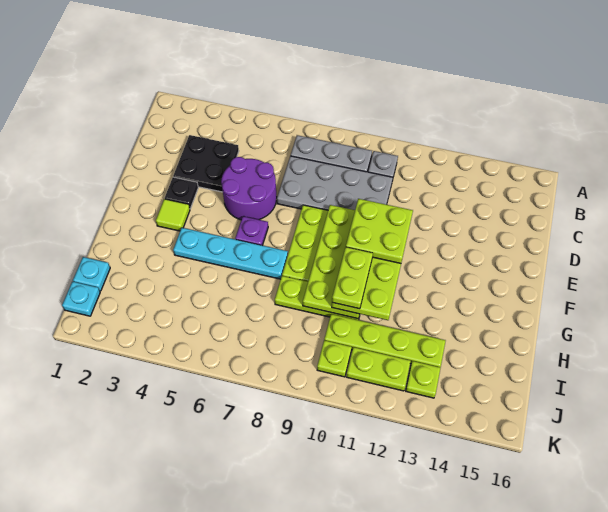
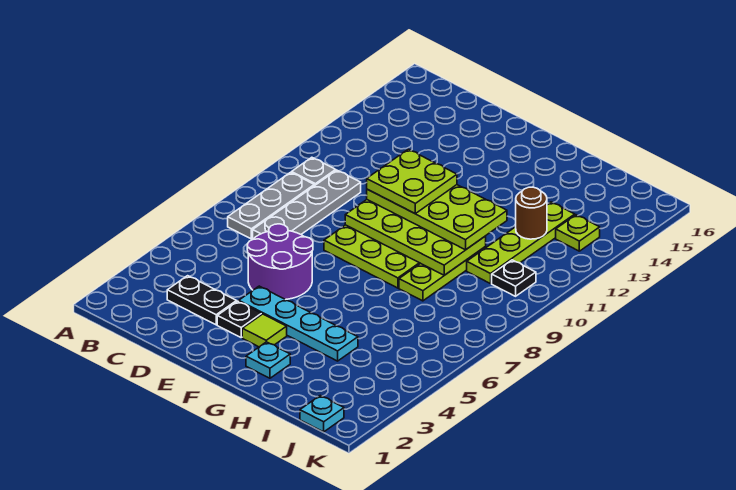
black 2x2 plate [173,135,239,192] -> black 1x2 plate [167,276,237,325]
grey 2x4 plate [277,156,393,210] -> grey 1x4 plate [253,170,361,239]
purple 1x1 plate [235,216,268,245] -> none
cyan 1x4 plate [173,228,288,279] -> cyan 1x4 plate turned to [239,286,358,361]
lime 1x2 plate [332,247,373,309] -> none
cyan 1x1 plate [73,257,110,291] -> cyan 1x1 plate moved to [246,342,290,378]
none -> brown 1x1 round brick [516,187,547,239]
lime 1x1 plate [317,340,352,377] -> black 1x1 plate [492,260,536,296]
lime 1x2 plate [346,347,411,391] -> none

